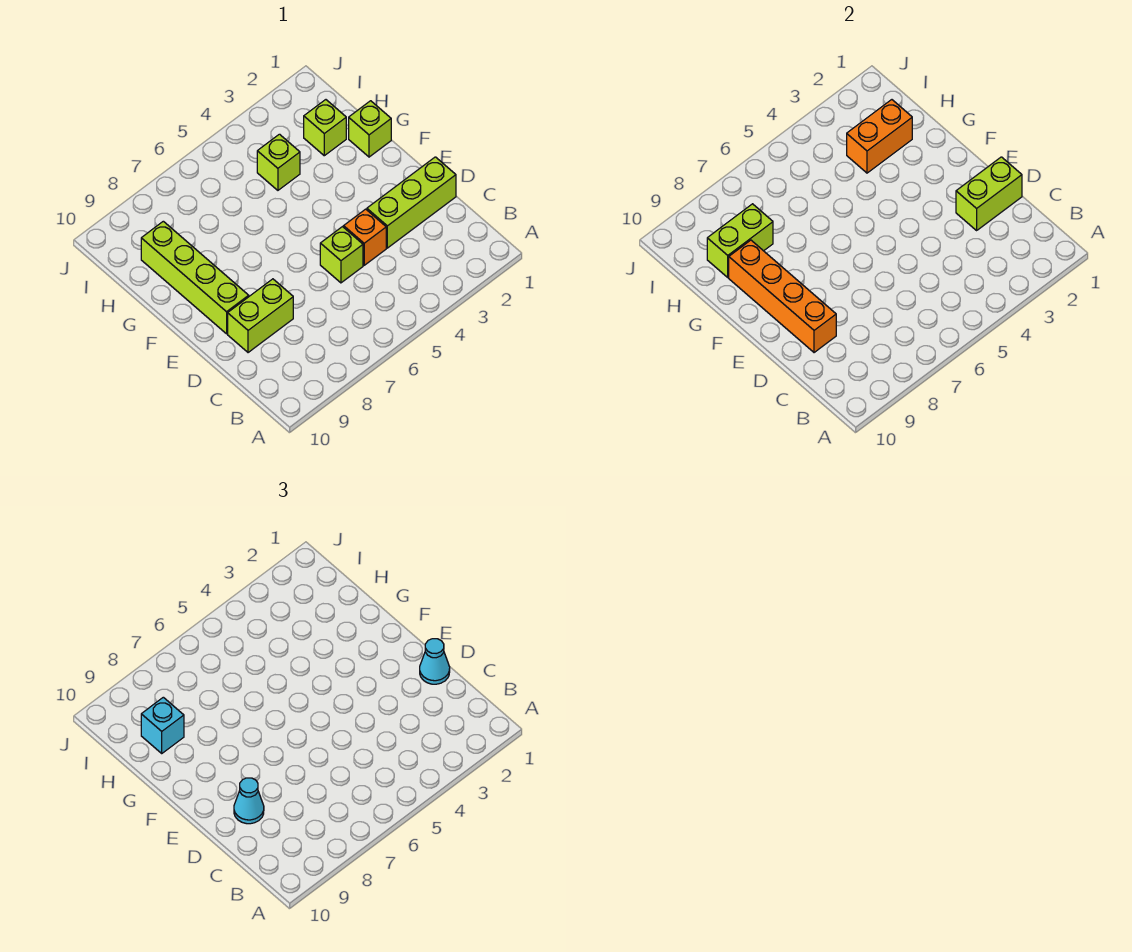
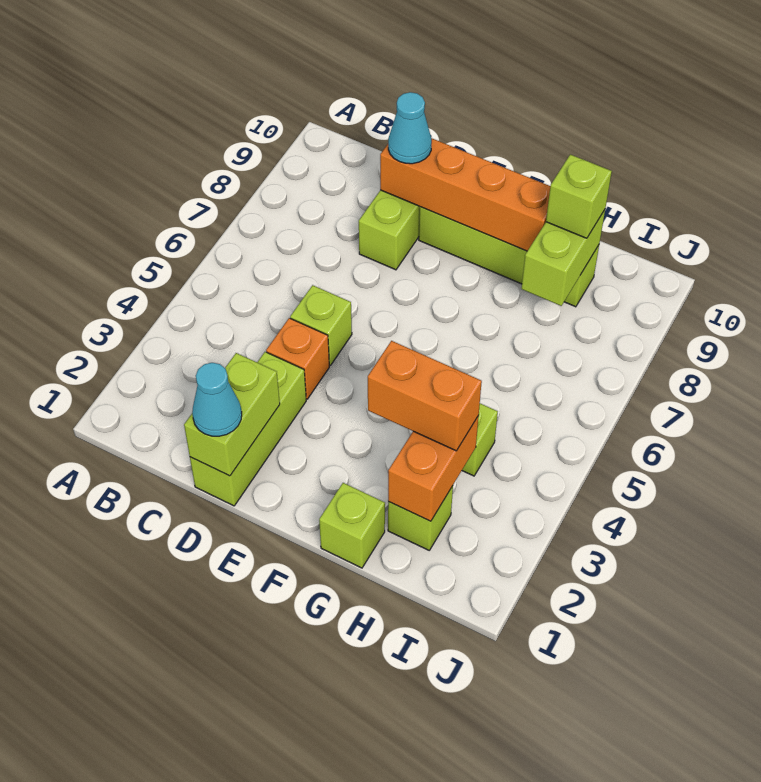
none -> orange 1x2 brick [368,341,482,451]
cyan 1x1 brick [141,697,184,753] -> lime 1x1 brick [546,154,612,238]

